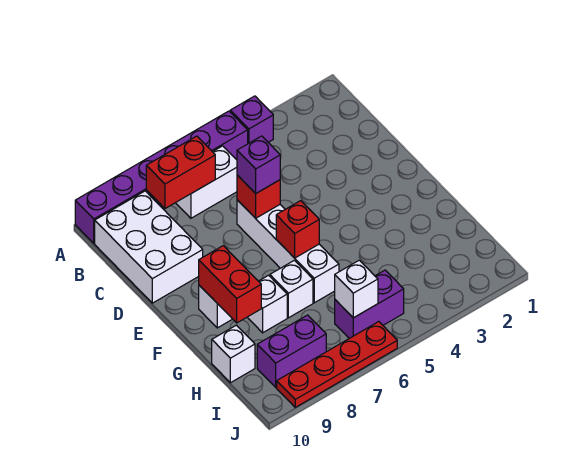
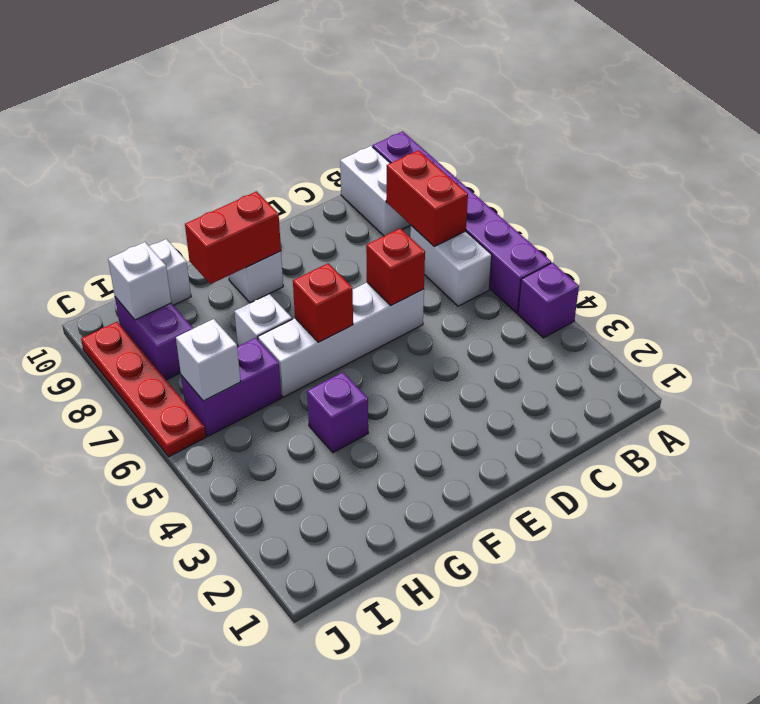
white 2x3 brick [95,191,203,303] -> white 1x2 brick [340,146,410,236]
purple 1x1 brick [237,136,280,193] -> purple 1x1 brick moved to [307,372,368,453]
white 1x1 brick [247,275,287,333] -> white 1x1 brick moved to [108,242,171,320]
purple 1x2 brick [335,270,404,338] -> purple 1x2 brick turned to [181,338,281,436]

